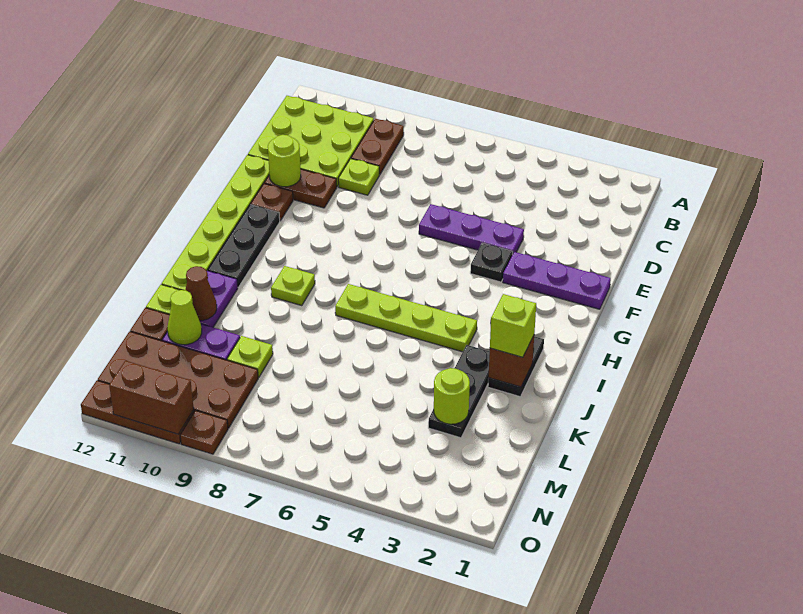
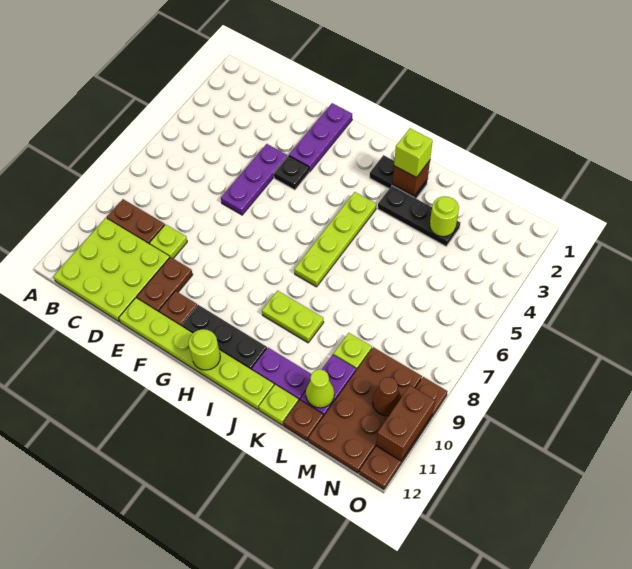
lime 1x1 round brick [268,135,301,187] -> lime 1x1 round brick moved to [188,329,220,370]
lime 1x1 plate [271,266,315,306] -> lime 1x2 plate [262,291,324,343]
brown 1x1 cone [186,266,217,321] -> brown 1x1 cone moved to [372,377,401,416]

